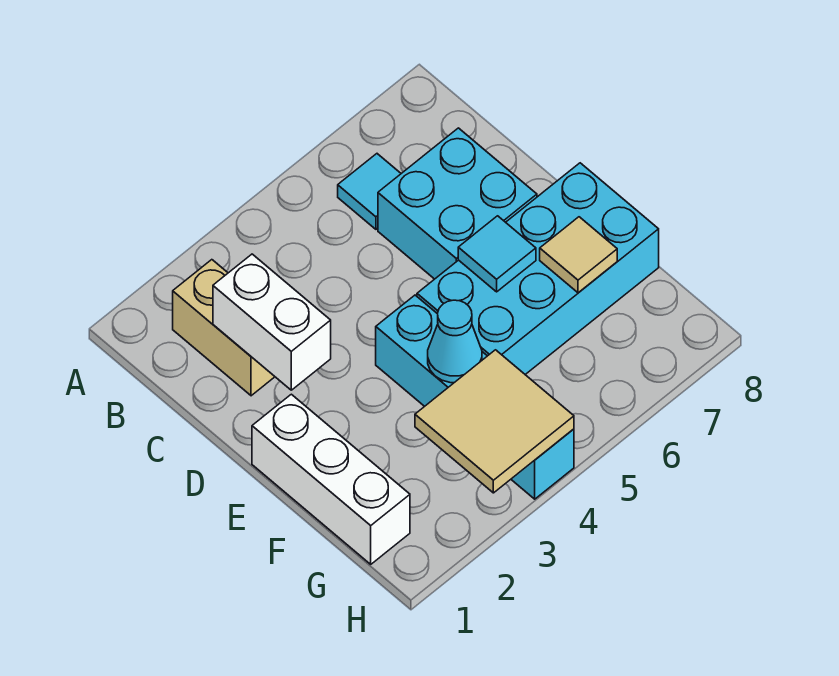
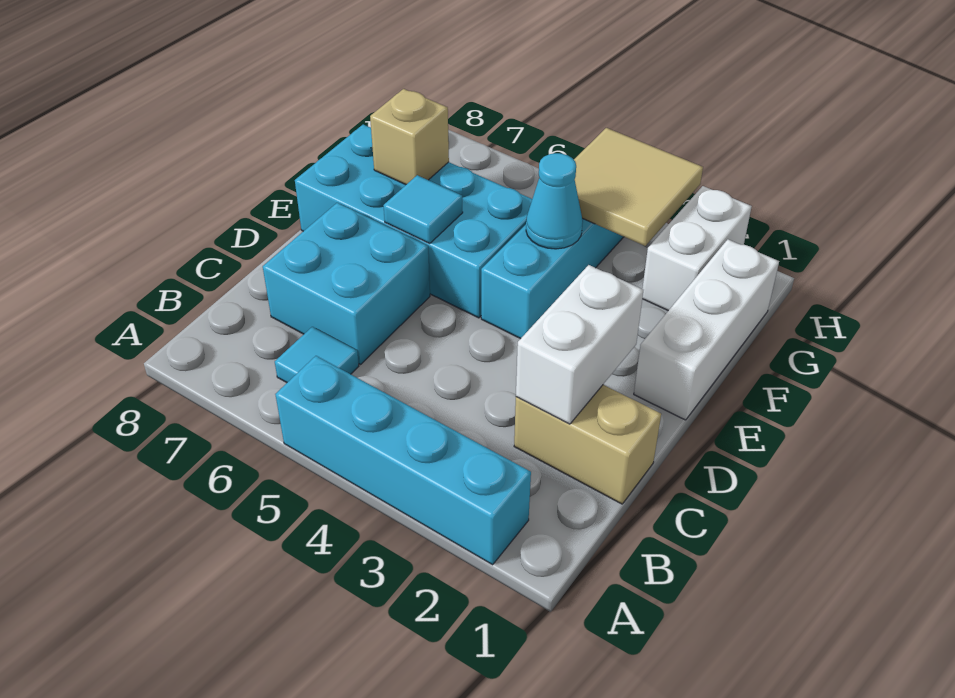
none -> cyan 1x4 brick [275,356,531,565]
tan 1x2 brick [173,260,275,396] -> tan 1x2 brick turned to [514,385,661,504]
tan 1x1 tile [540,217,617,293] -> tan 1x1 brick [370,89,449,185]
none -> white 1x2 brick [642,186,752,311]

